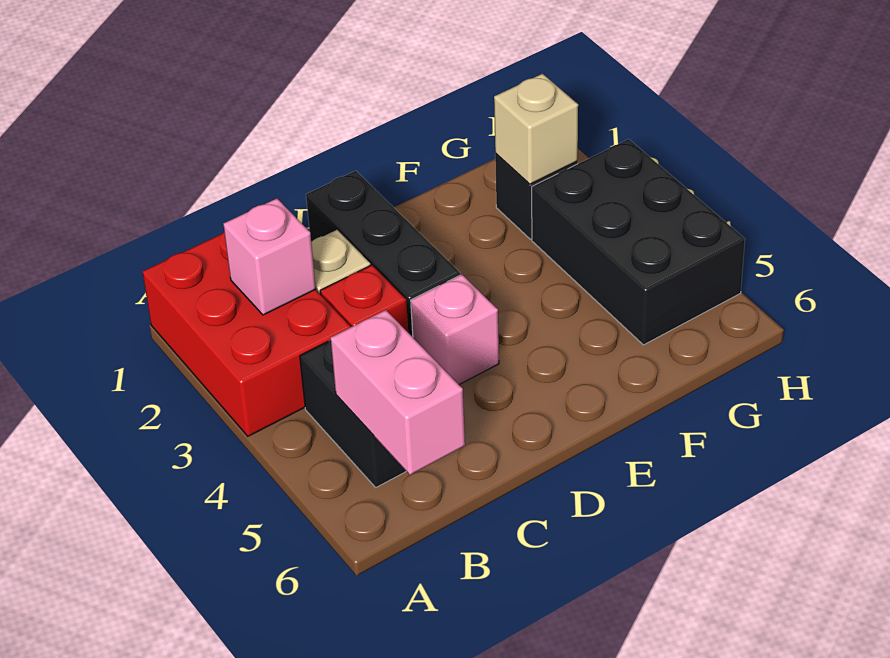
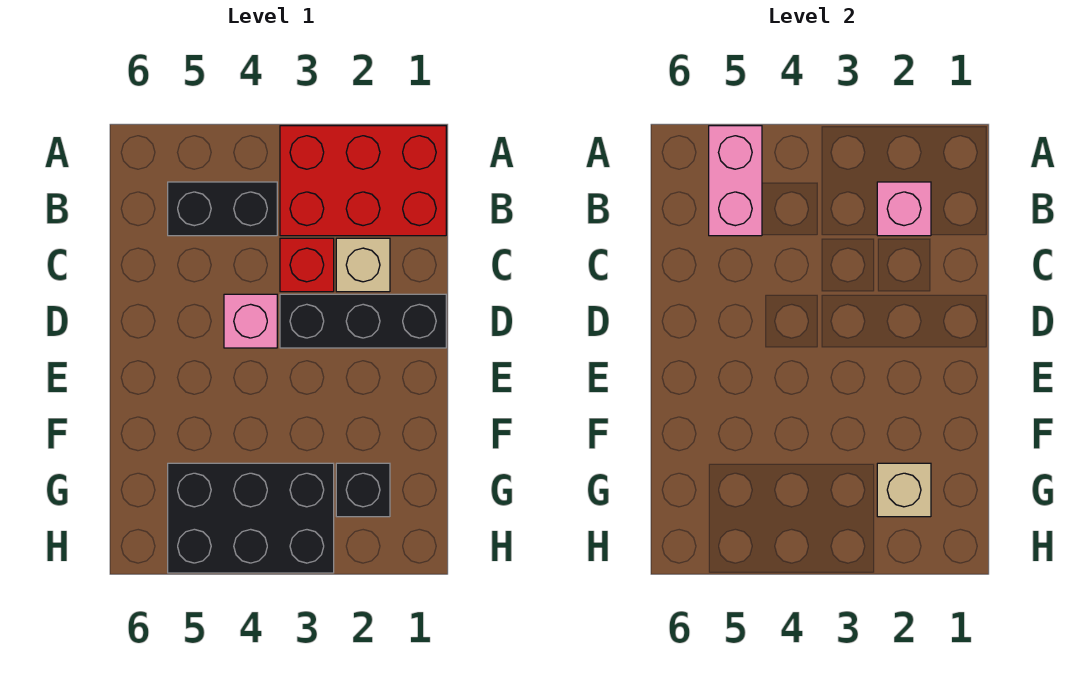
pink 1x2 brick [331,310,465,475] -> pink 1x2 brick turned to [709,126,762,236]

